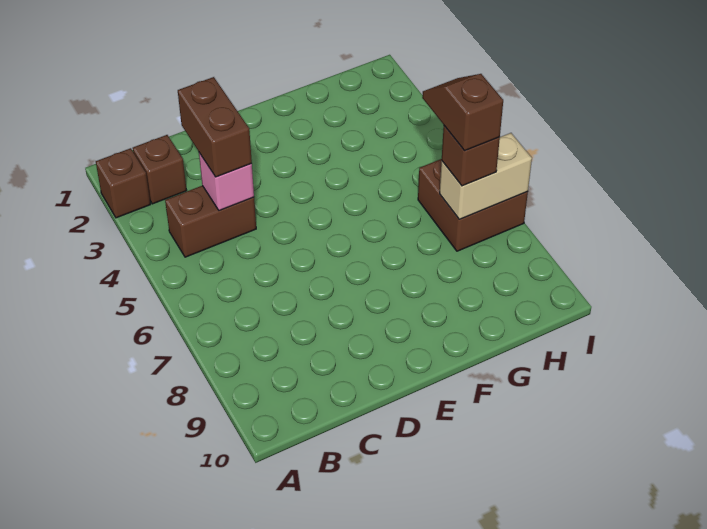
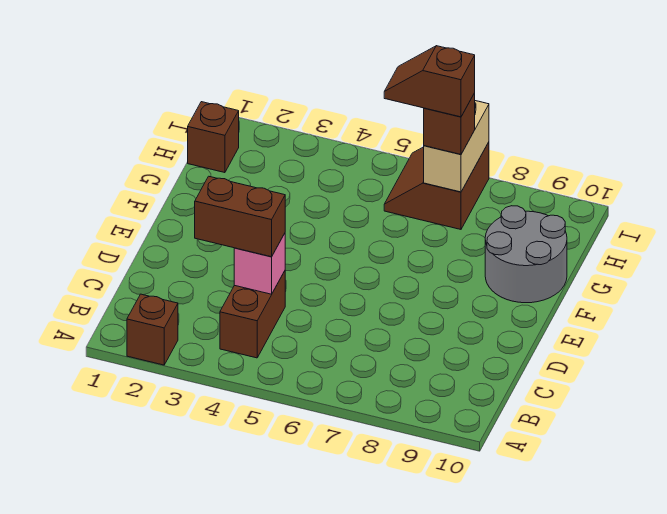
brown 1x1 brick [133,135,187,204] -> brown 1x1 brick moved to [188,102,239,173]
none -> grey 2x2 round brick [485,206,567,303]
brown 2x2 brick [418,159,528,251] -> brown 2x2 slope [384,142,489,229]

